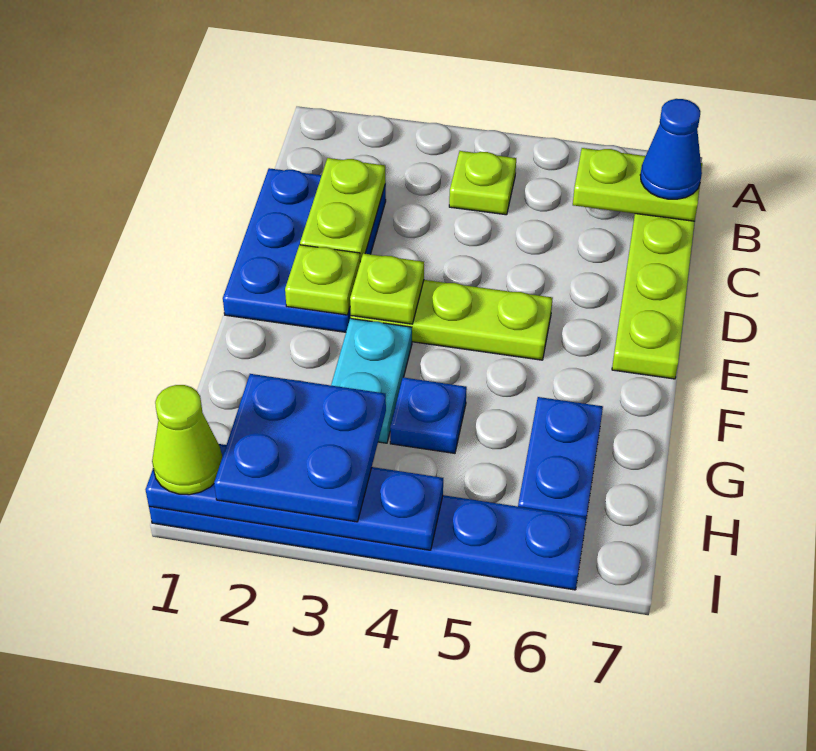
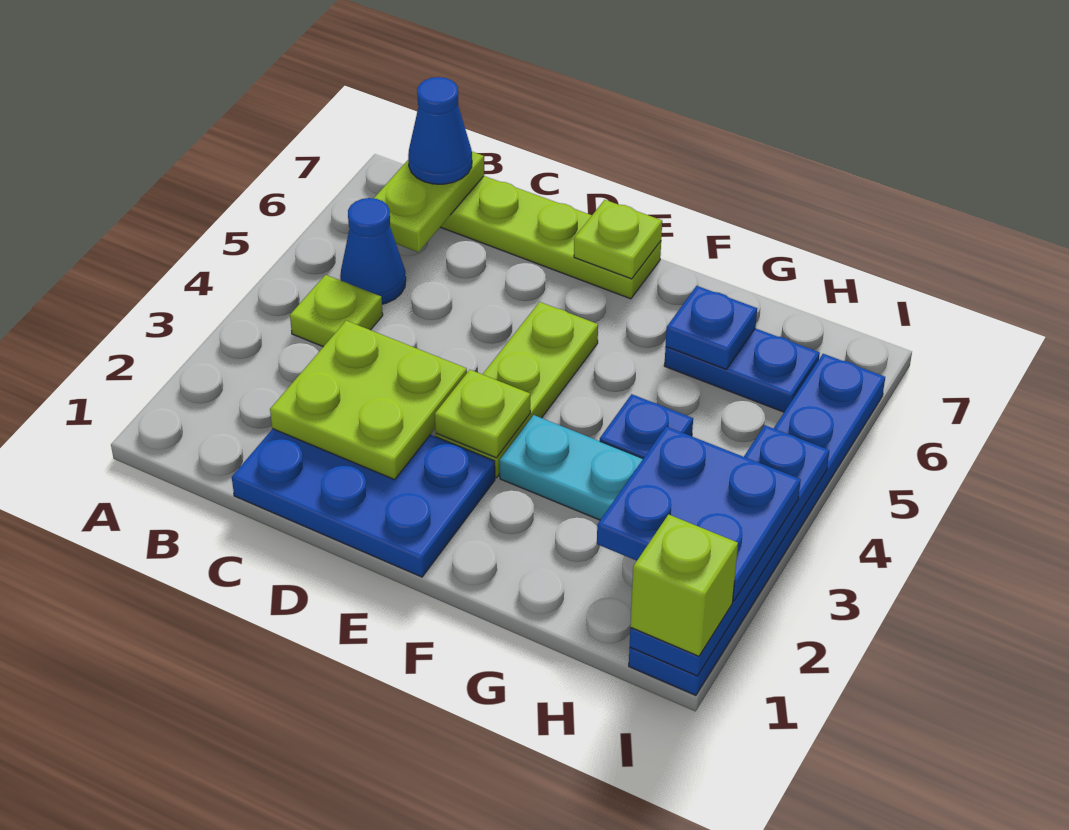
none -> blue 1x1 cone [340,198,406,304]
lime 1x2 plate [300,158,386,262] -> lime 2x2 plate [270,321,467,480]
lime 1x1 plate [285,245,360,315] -> lime 1x1 plate moved to [574,200,662,279]
none -> blue 1x1 plate [666,286,757,369]
lime 1x1 cone [152,385,222,495] -> lime 1x1 brick [630,514,738,656]

